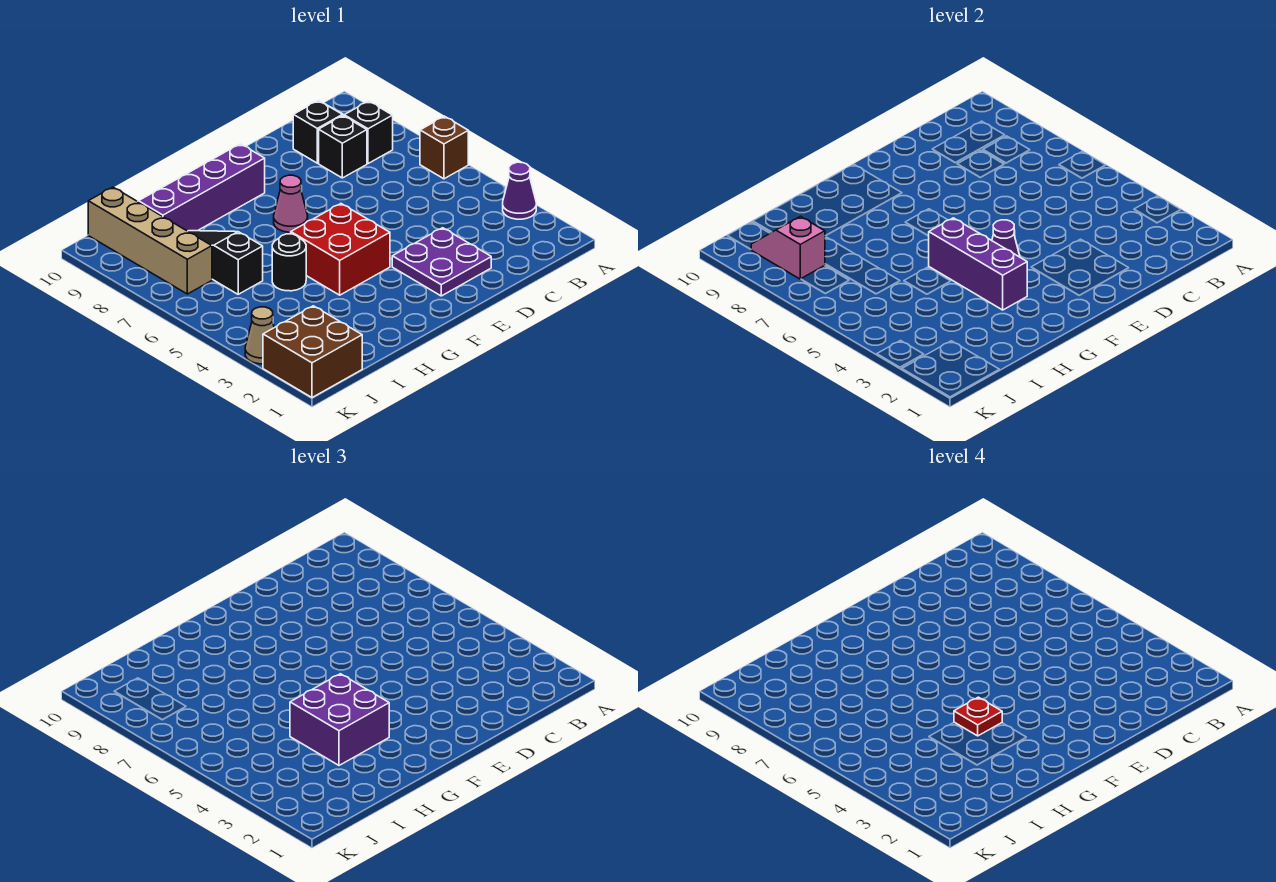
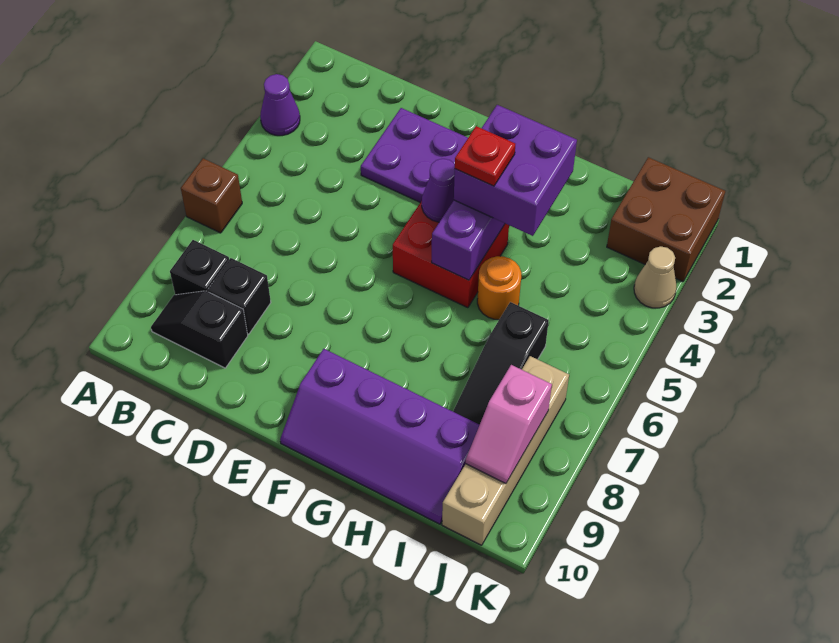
pink 1x1 cone [274,175,308,232] -> none
black 1x1 round brick [272,234,306,291] -> orange 1x1 round brick [477,256,521,320]

